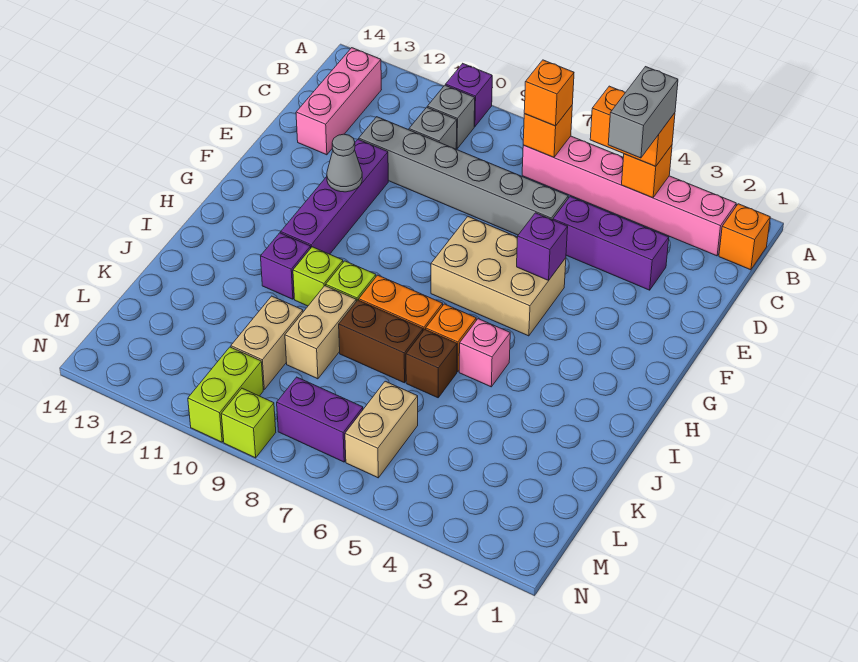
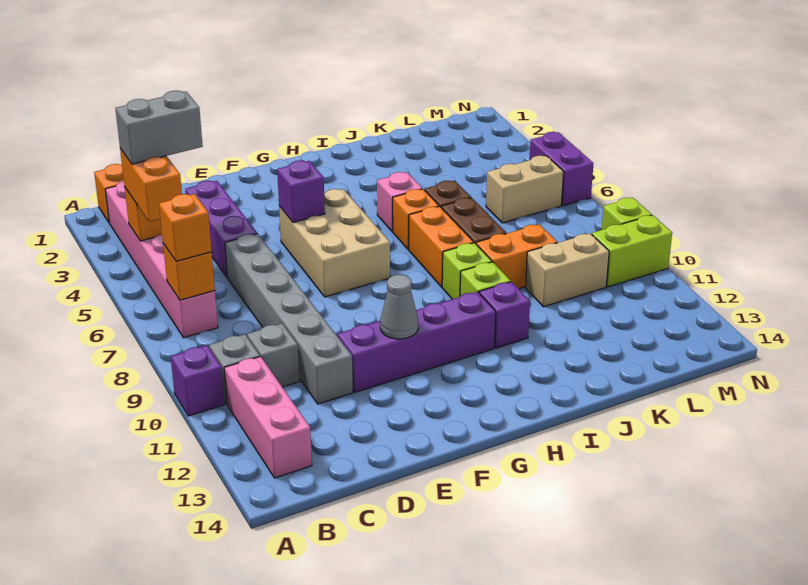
pink 1x3 brick [296,48,381,155] -> pink 1x3 brick turned to [224,357,312,478]
tan 1x2 brick [285,286,356,379] -> orange 1x2 brick [476,224,557,289]
purple 1x2 brick [277,377,363,462] -> purple 1x2 brick moved to [530,132,594,206]

